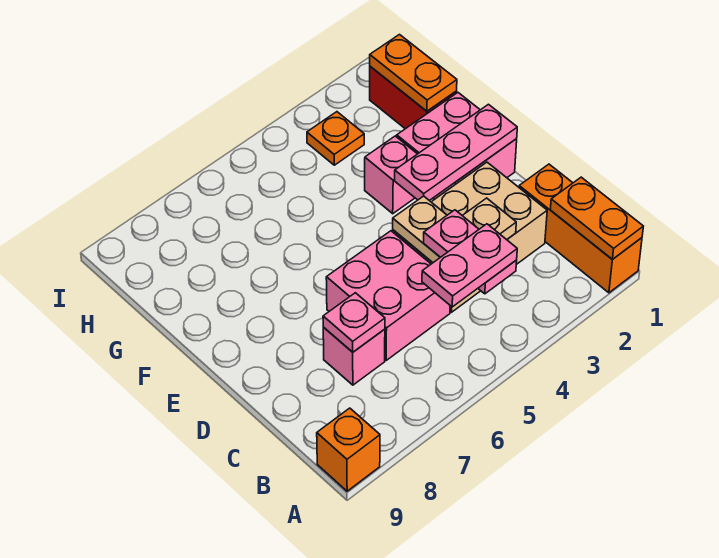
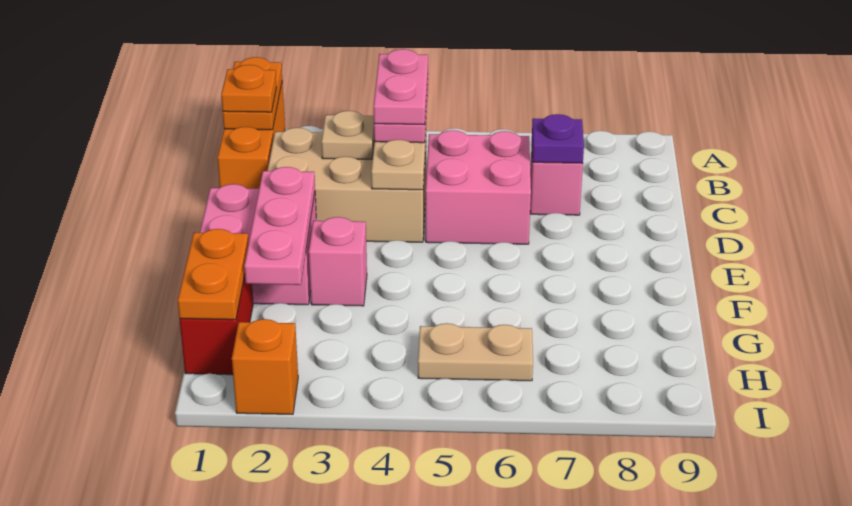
orange 1x1 brick [317,408,380,491] -> orange 1x1 brick moved to [232,319,298,414]
pink 1x2 plate [422,224,517,307] -> pink 1x2 plate turned to [374,49,428,125]
pink 1x1 plate [323,293,385,352] -> purple 1x1 plate [532,114,584,163]
pink 1x3 plate [395,104,517,201] -> pink 1x3 plate turned to [244,167,315,285]
orange 1x1 plate [307,112,364,165] -> orange 1x1 plate moved to [221,65,276,112]
none -> tan 1x2 plate [418,323,533,381]

